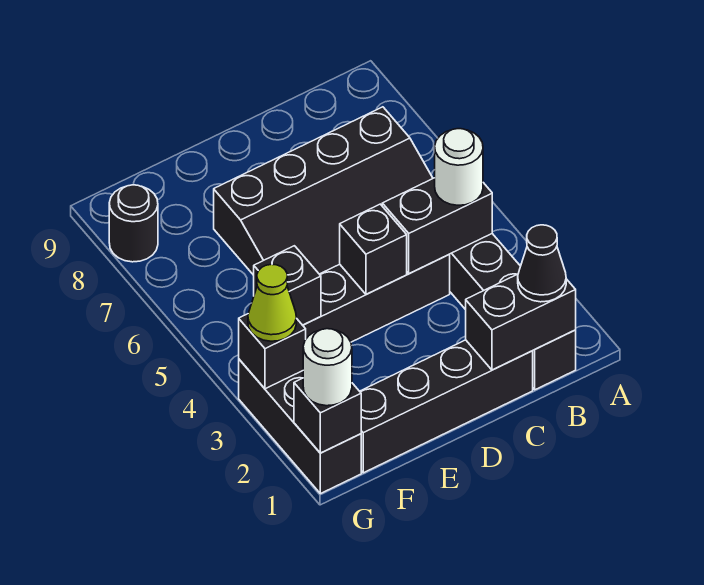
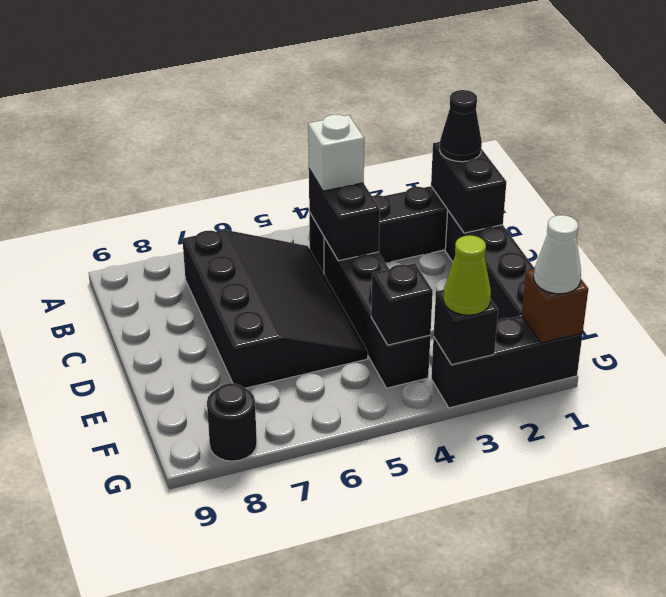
white 1x1 round brick [435,129,483,205] -> white 1x1 brick [308,115,364,191]
black 1x1 brick [340,204,407,294] -> none
black 1x1 brick [294,378,361,453] -> brown 1x1 brick [522,269,588,343]
white 1x1 round brick [303,329,352,406] -> white 1x1 cone [534,215,581,294]

